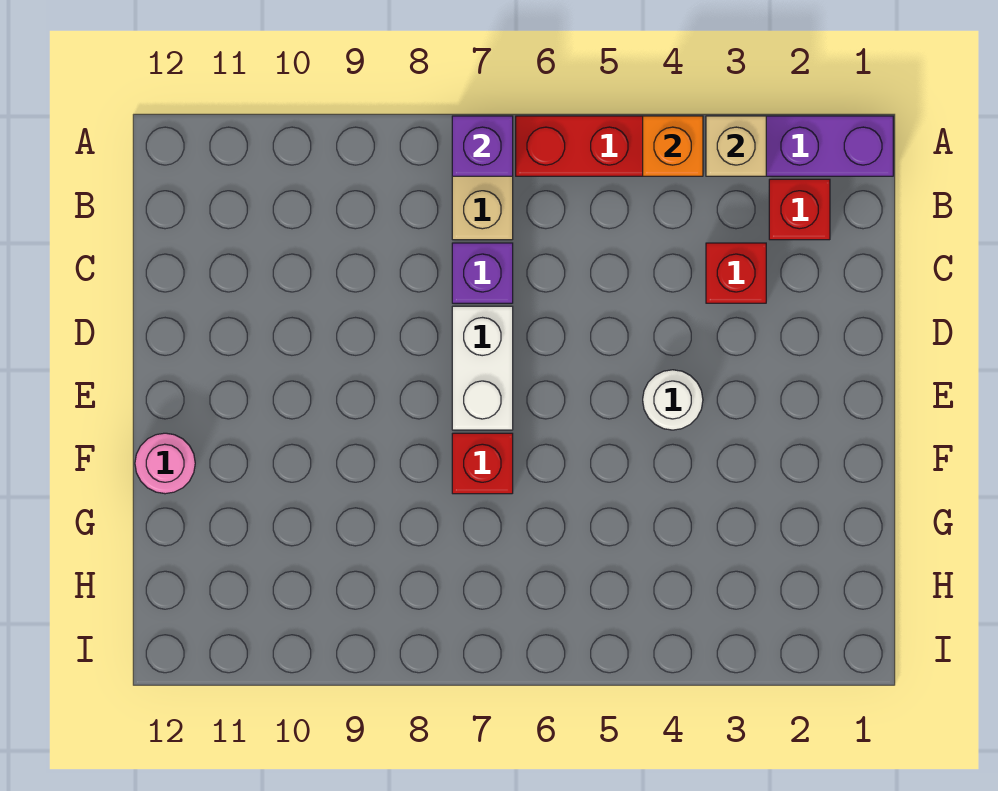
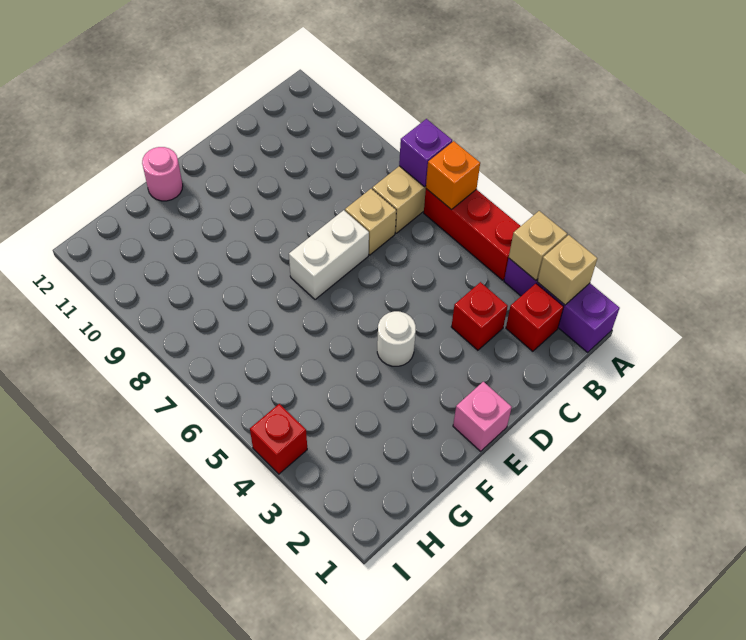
none -> tan 1x1 brick [537,235,597,305]
orange 1x1 brick [643,116,703,176] -> orange 1x1 brick moved to [426,141,480,210]
purple 1x1 brick [452,243,513,303] -> tan 1x1 brick [345,189,396,255]
none -> pink 1x1 brick [453,382,512,451]
red 1x1 brick [452,433,513,494] -> red 1x1 brick moved to [250,404,307,474]

